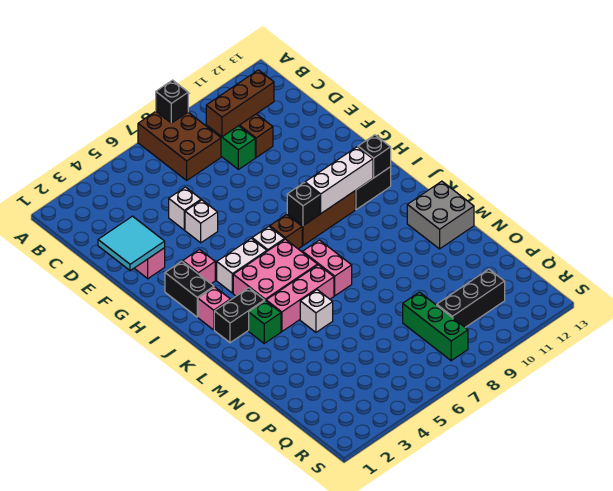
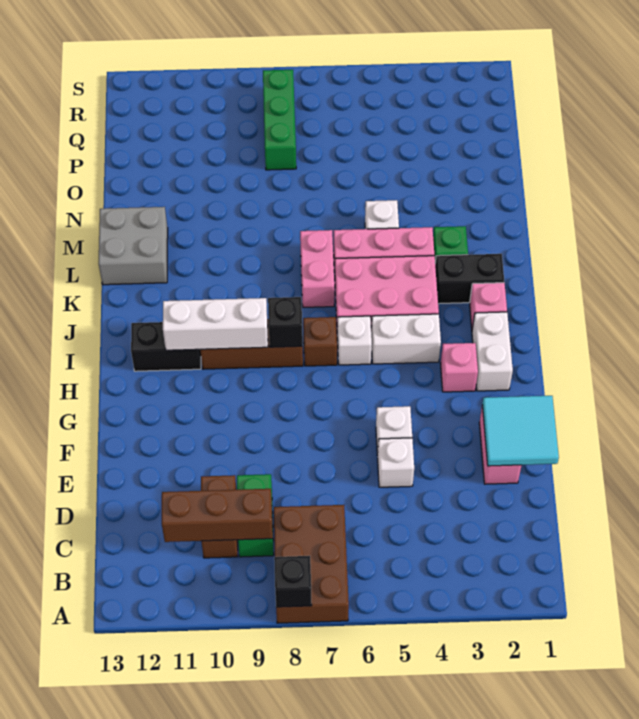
black 1x2 brick [165,261,214,317] -> white 1x2 brick [472,312,513,391]
black 1x1 brick [358,135,391,178] -> none
black 1x3 brick [437,269,505,327] -> none

